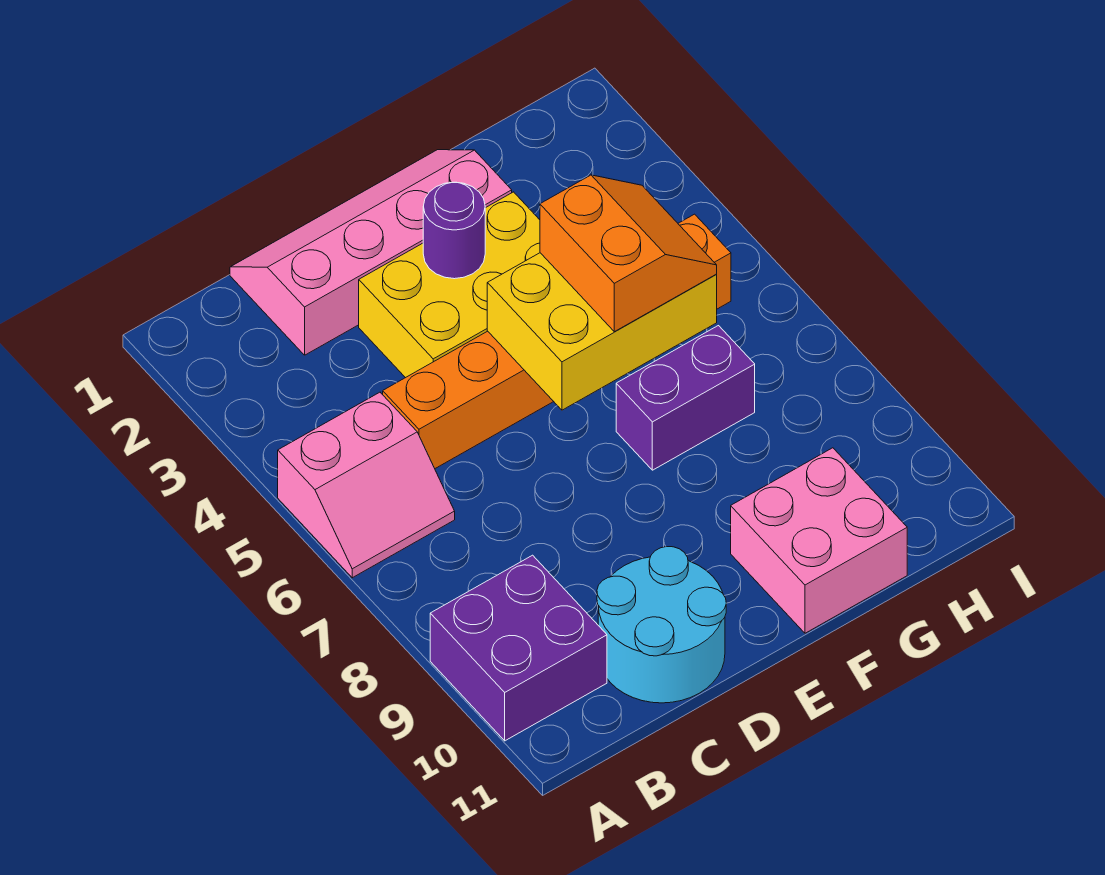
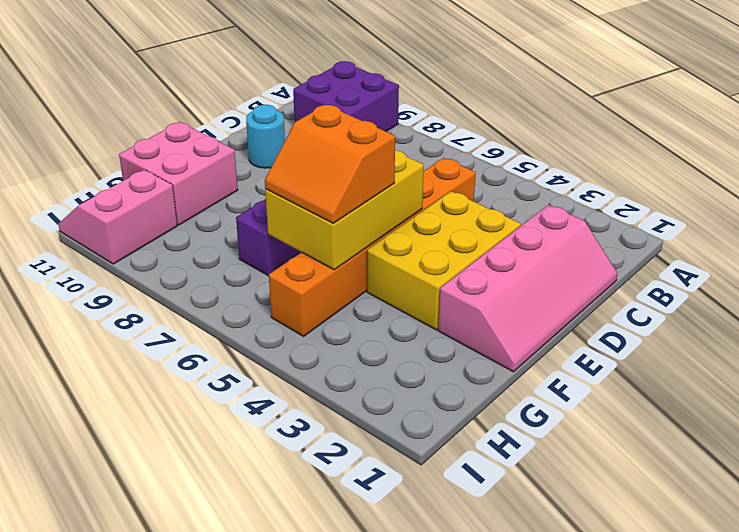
pink 2x2 slope [278,392,455,578] -> pink 2x2 slope moved to [58,170,177,264]
cyan 2x2 round brick [597,547,726,703] -> cyan 1x1 round brick [246,105,285,168]
purple 1x1 round brick [423,182,485,279] -> none

